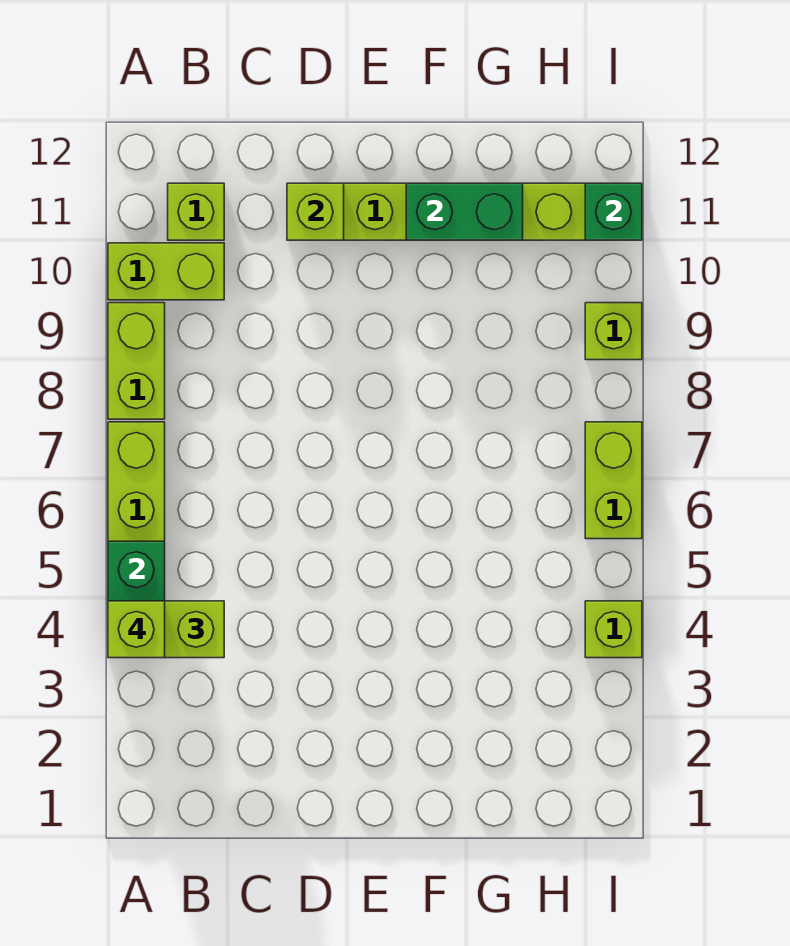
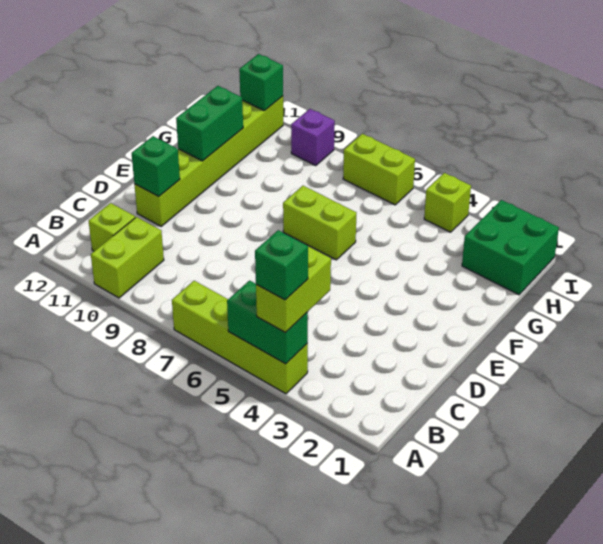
lime 1x1 brick [108,601,165,658] -> green 1x1 brick [255,230,308,300]
lime 1x2 brick [108,303,165,419] -> lime 1x2 brick moved to [283,186,356,260]
lime 1x1 brick [287,183,344,240] -> green 1x1 brick [132,136,180,196]
none -> green 2x2 brick [462,200,559,295]
lime 1x1 brick [585,303,642,360] -> purple 1x1 brick [291,109,335,165]

